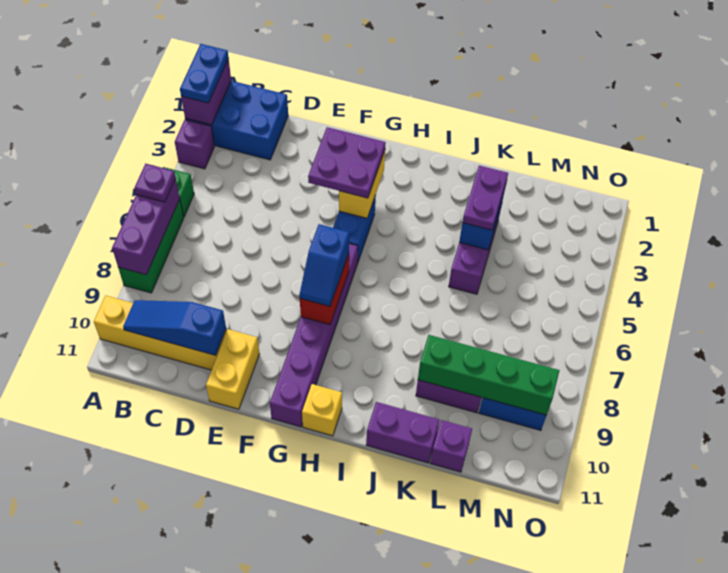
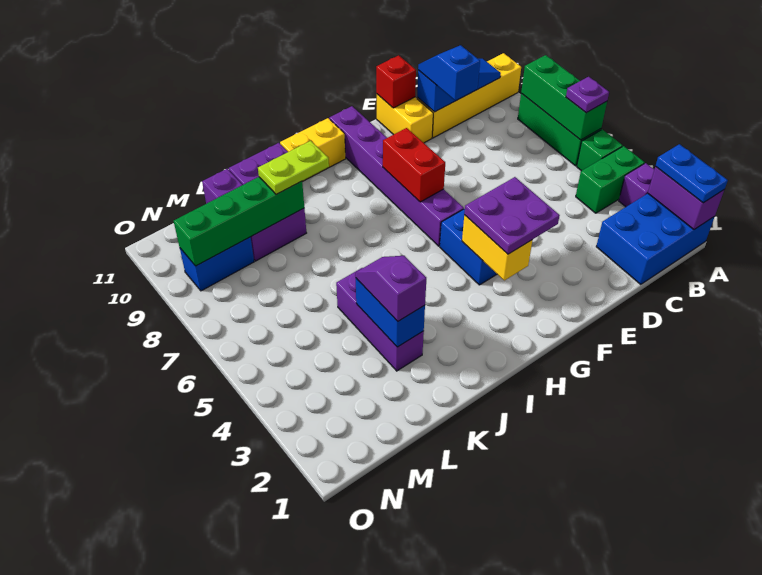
none -> green 1x2 brick [576,146,645,213]
purple 1x3 brick [112,179,180,275] -> green 1x3 brick [521,55,607,140]
none -> red 1x1 brick [376,55,416,108]
blue 1x2 slope [299,224,349,306] -> blue 1x2 slope moved to [418,45,480,100]
yellow 1x1 brick [302,384,342,436] -> yellow 1x2 brick [280,118,346,182]
none -> lime 1x2 plate [258,141,329,194]
purple 1x2 plate [463,166,508,230] -> purple 1x2 slope [355,256,426,321]

